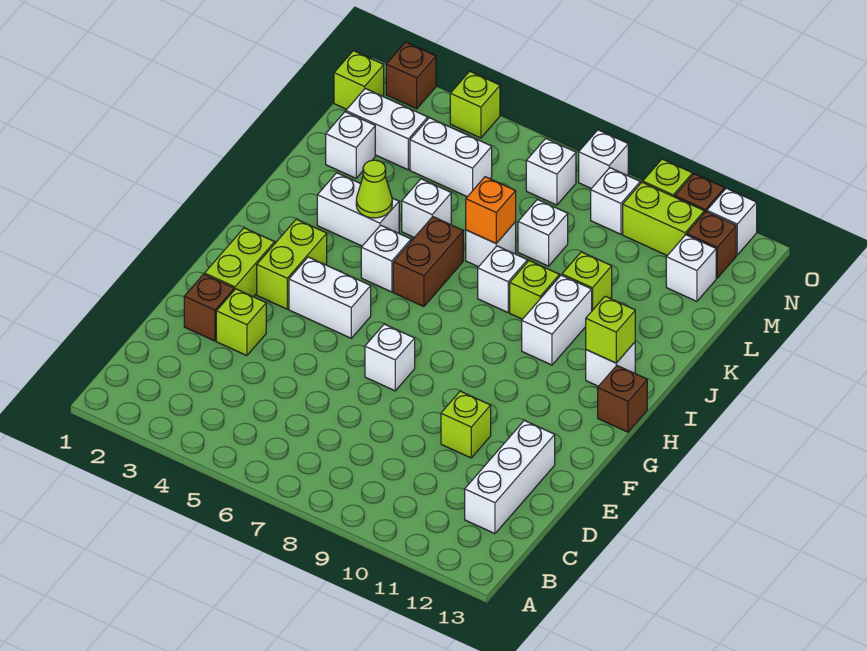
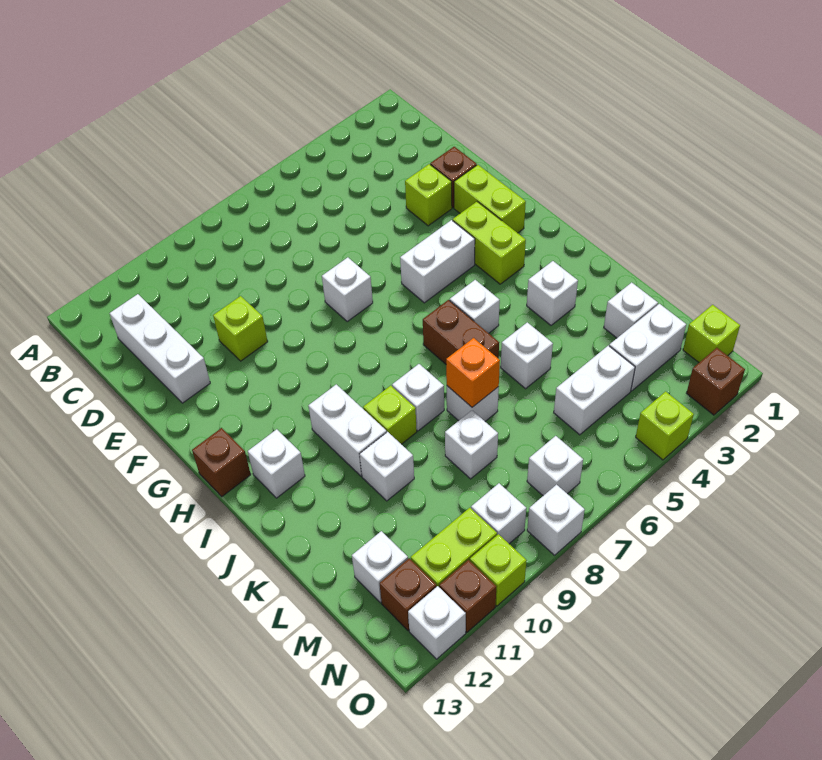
lime 1x1 brick [586,296,635,363] -> none
white 1x2 brick [317,173,399,246] -> white 1x1 brick [527,261,578,325]
lime 1x1 cone [356,160,392,218] -> none
lime 1x1 brick [562,252,612,310] -> white 1x1 brick [360,432,414,501]

